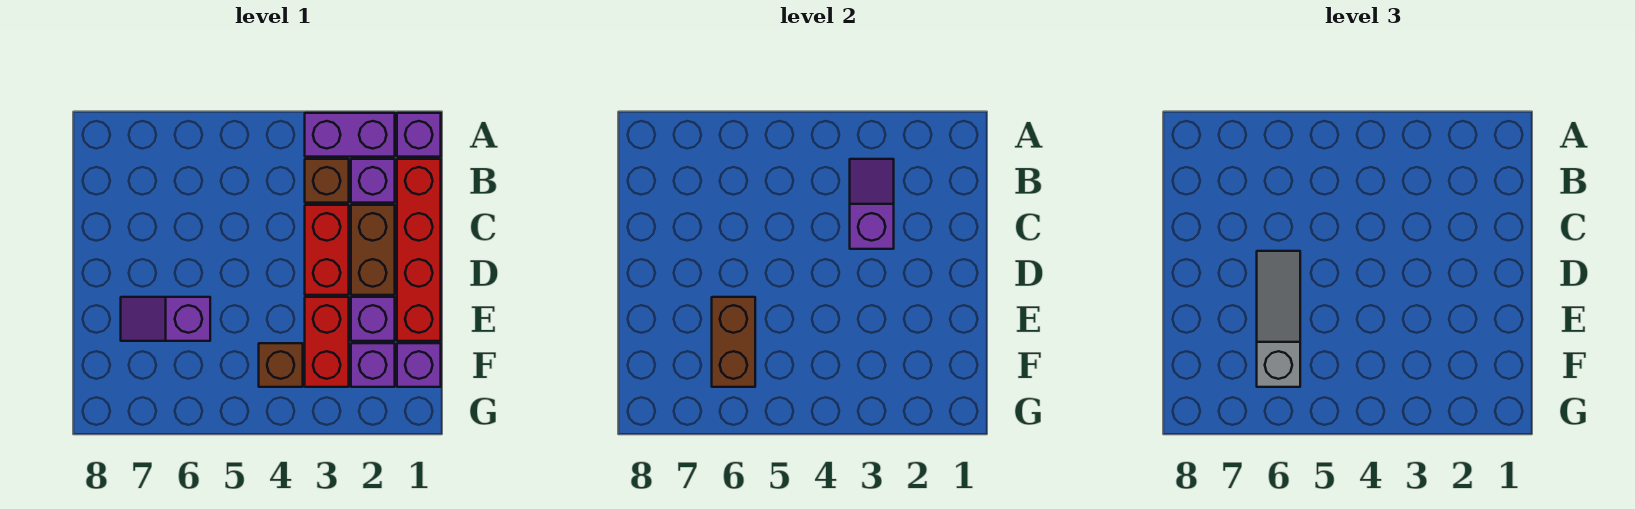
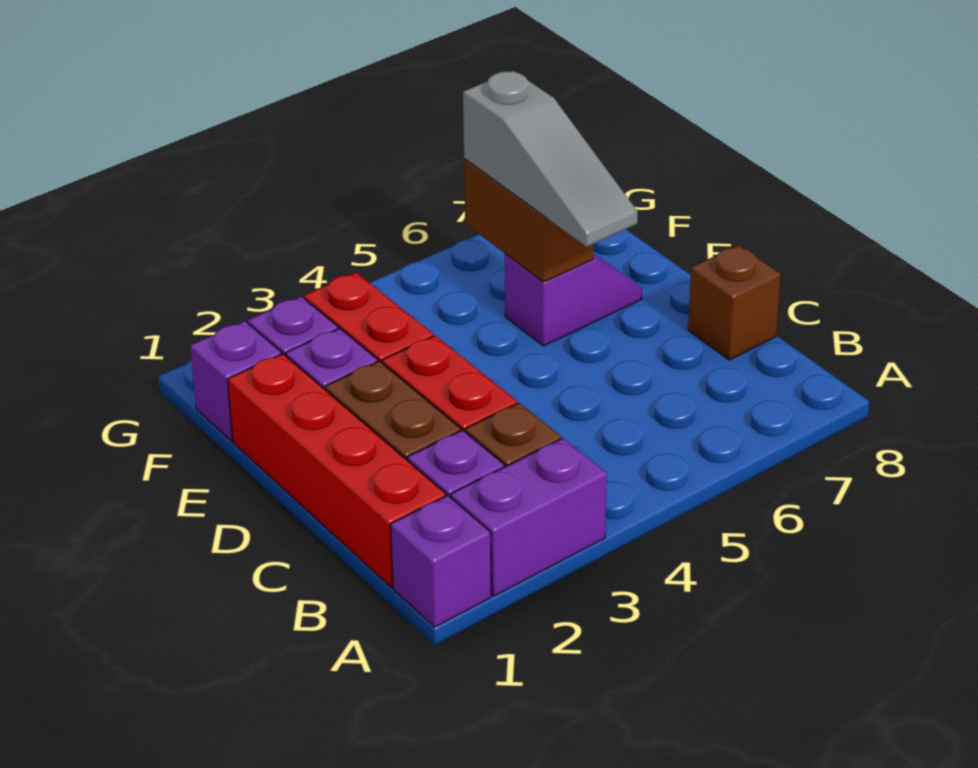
purple 1x2 slope [850,159,894,249] -> none
brown 1x1 brick [259,343,303,387] -> brown 1x1 brick moved to [688,245,781,360]

